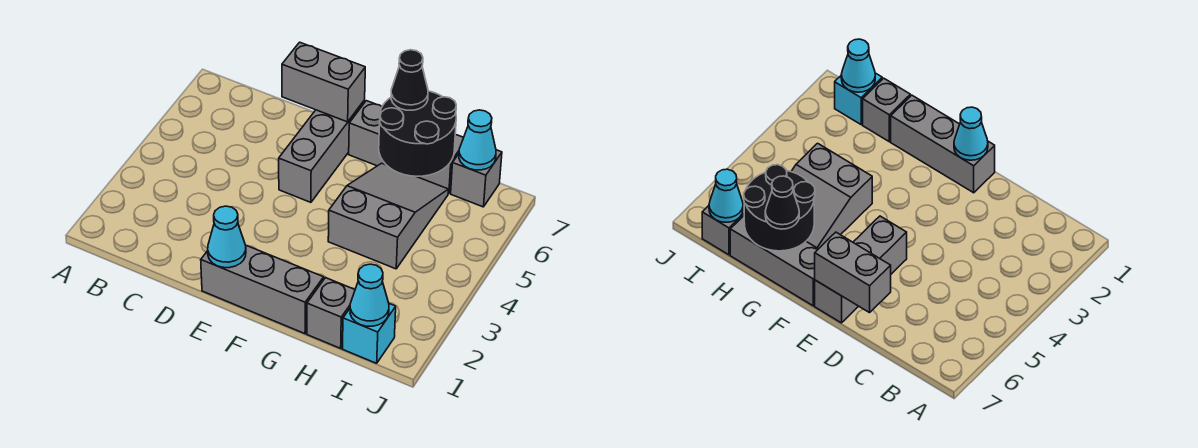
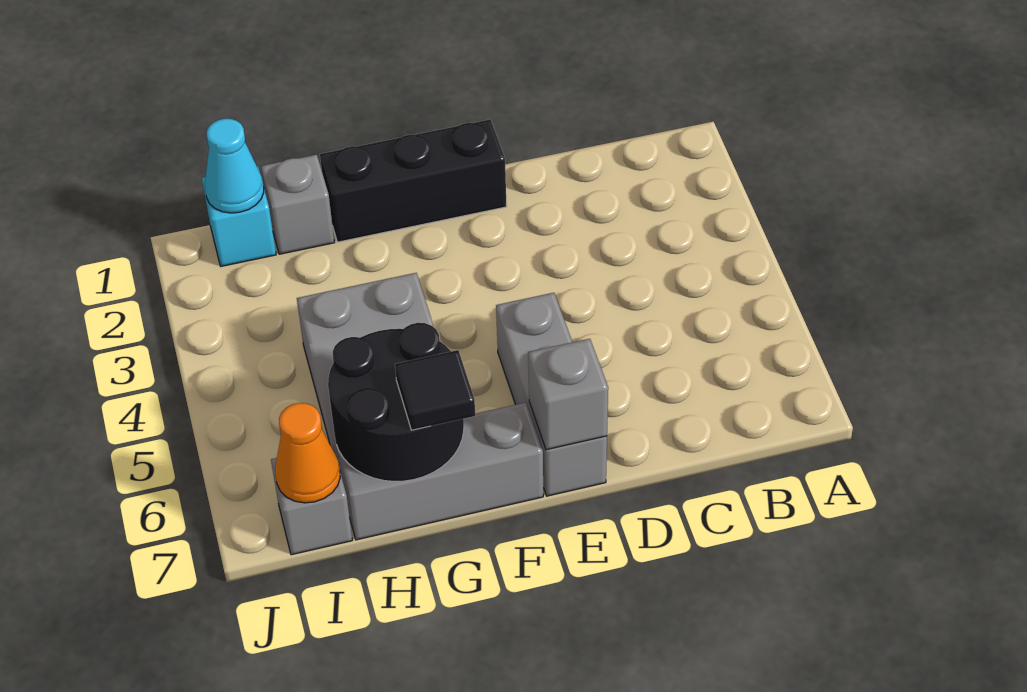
grey 1x2 brick [282,42,365,122] -> grey 1x1 brick [528,339,608,450]
grey 1x3 brick [201,246,324,334] -> black 1x3 brick [320,119,507,242]
cyan 1x1 cone [208,206,246,268] -> none
black 1x1 cone [391,50,428,110] -> black 1x1 tile [395,350,475,430]
cyan 1x1 cone [459,110,496,170] -> orange 1x1 cone [275,403,340,503]

